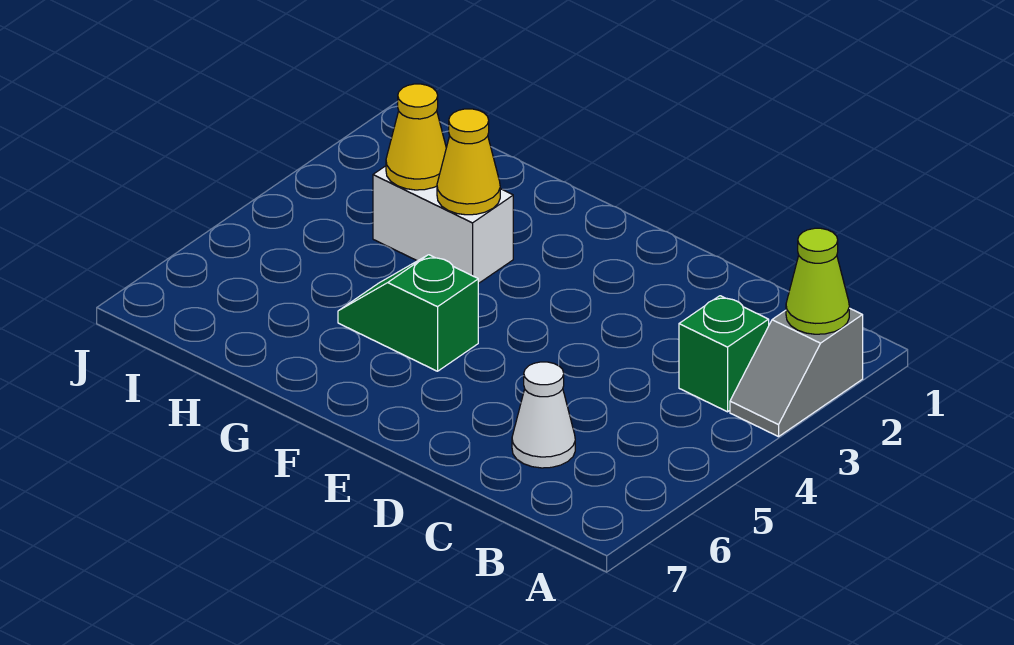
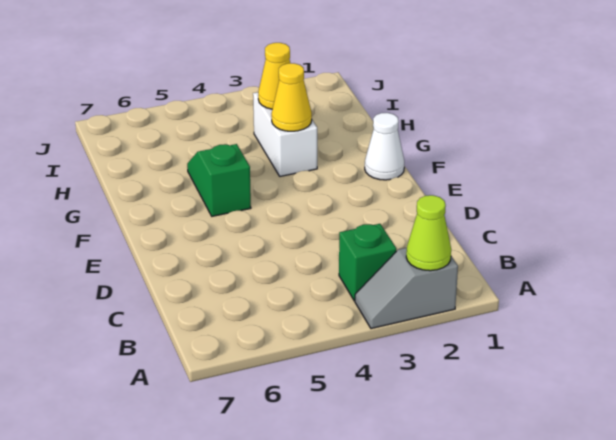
white 1x1 cone [512,362,575,468] -> white 1x1 cone moved to [365,113,404,180]

